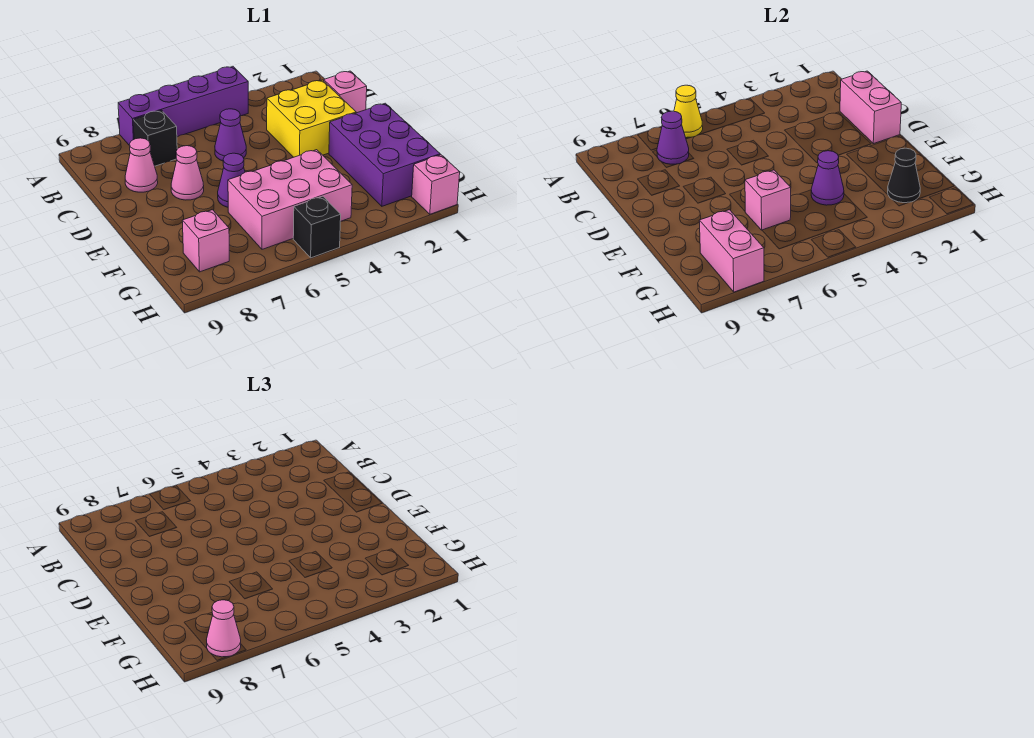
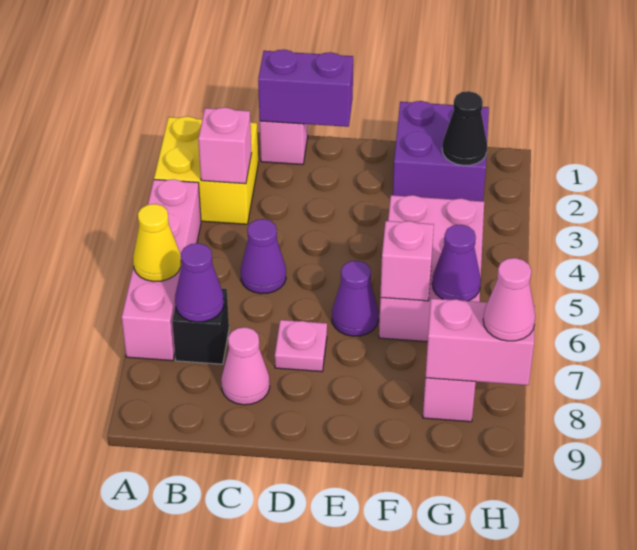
purple 1x4 brick [118,67,248,146] -> pink 1x4 brick [122,179,201,361]
pink 1x2 brick [840,71,901,144] -> purple 1x2 brick [258,50,353,127]
yellow 2x2 brick [267,80,356,157] -> yellow 2x2 brick moved to [154,116,258,224]
pink 1x1 cone [171,146,204,200] -> pink 1x1 plate [275,320,327,372]
purple 2x3 brick [329,103,440,206] -> purple 2x2 brick [393,101,489,201]
purple 1x1 cone [811,151,844,205] -> purple 1x1 cone moved to [432,225,481,301]
pink 1x1 brick [412,155,460,214] -> pink 1x1 brick moved to [198,107,251,184]
black 1x1 brick [293,196,341,258] -> none

